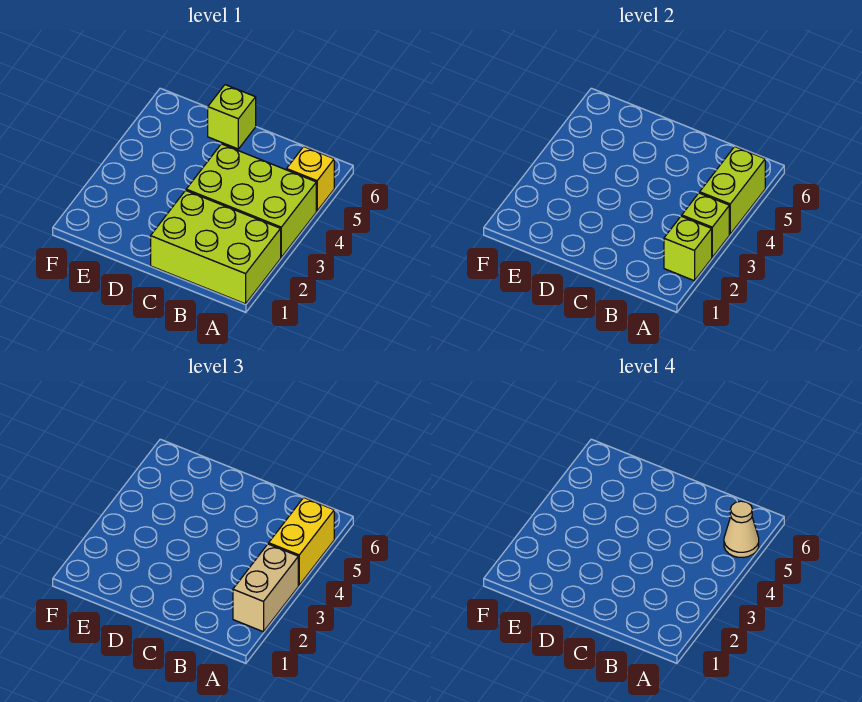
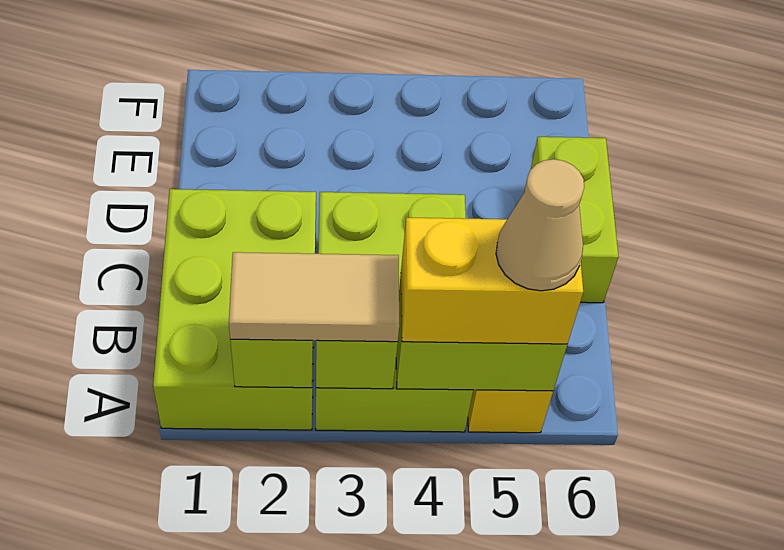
tan 1x2 brick [233,544,298,632] -> tan 1x2 tile [229,252,400,342]
lime 1x1 brick [208,85,256,149] -> lime 1x2 brick [531,137,619,303]

